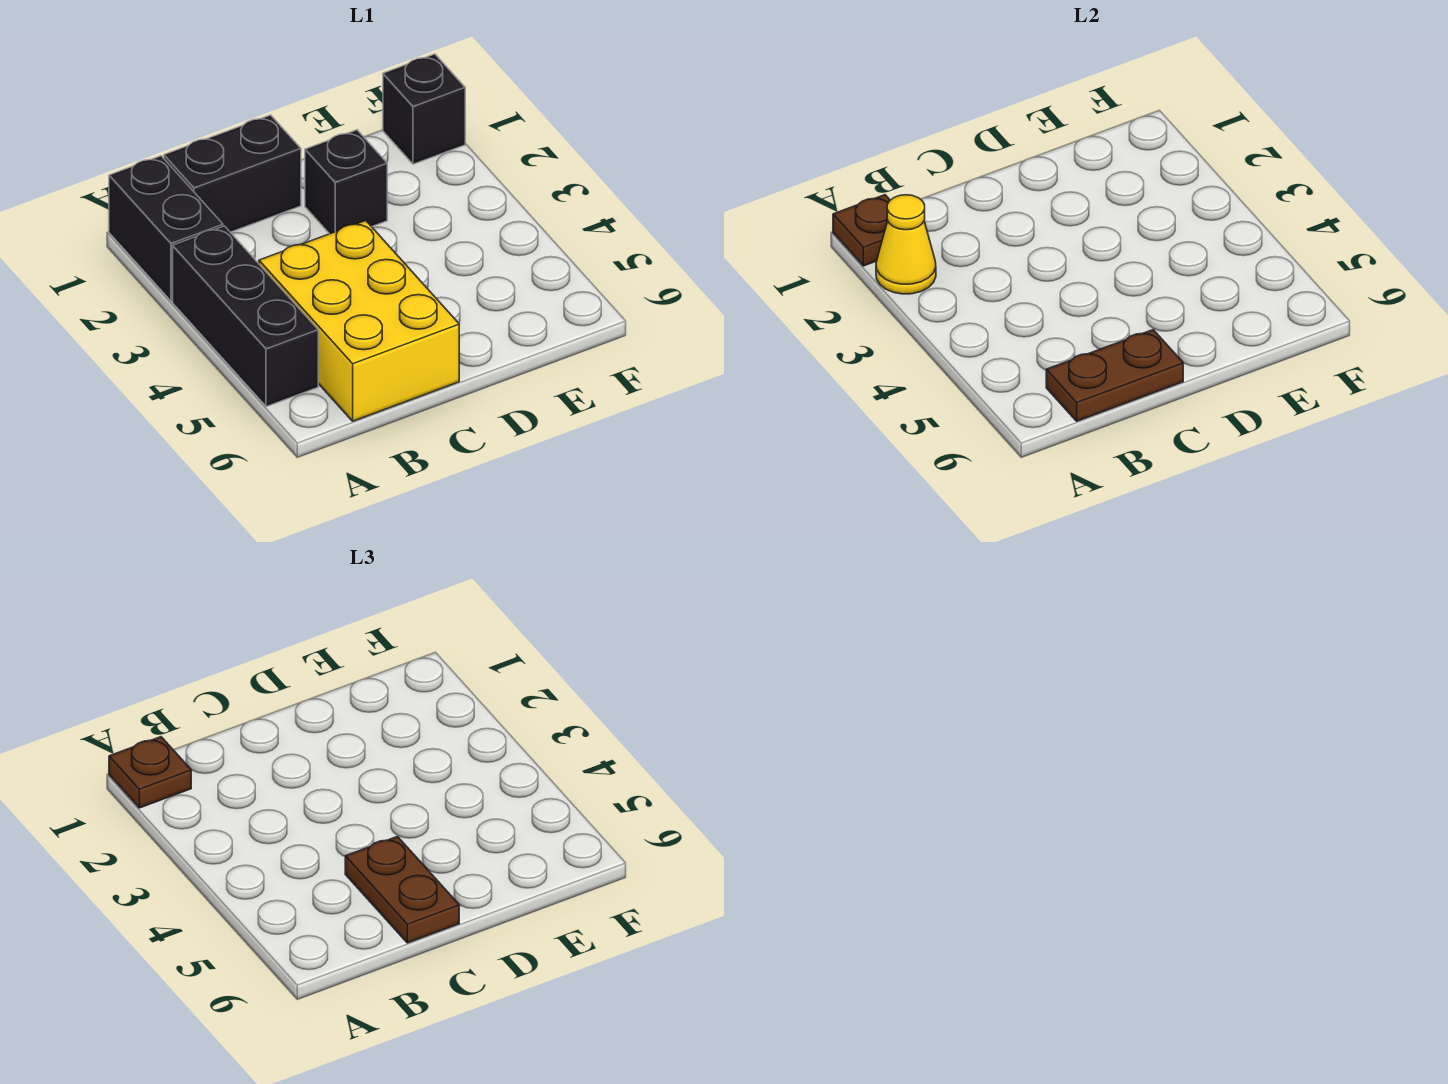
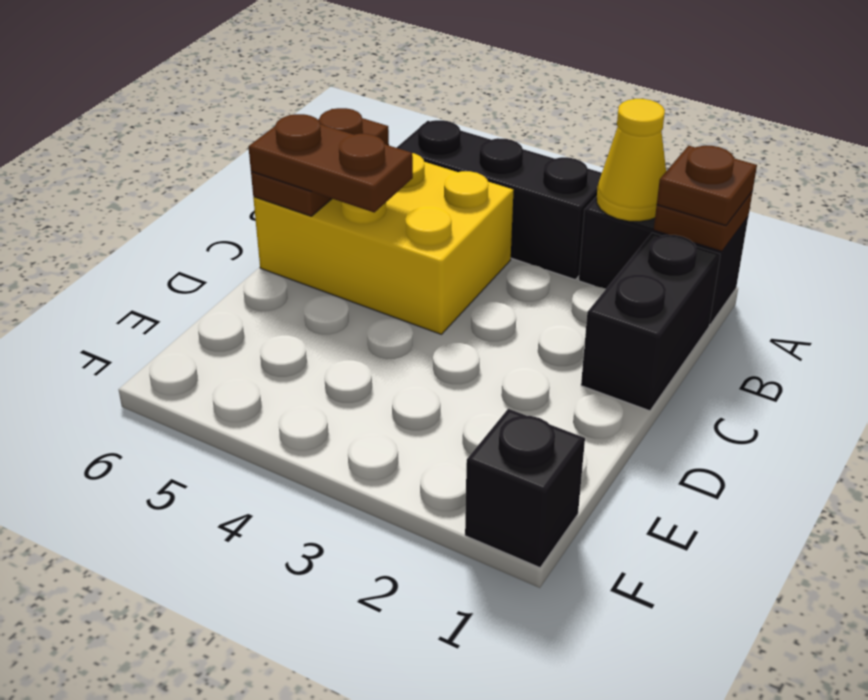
black 1x1 brick [305,130,387,234] -> none

